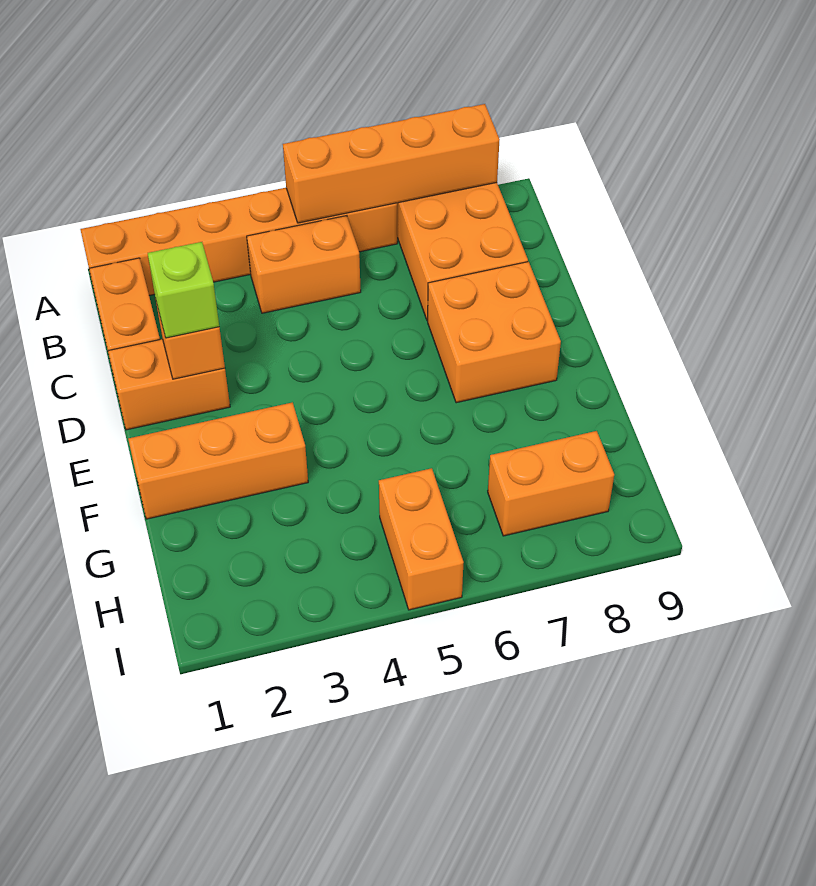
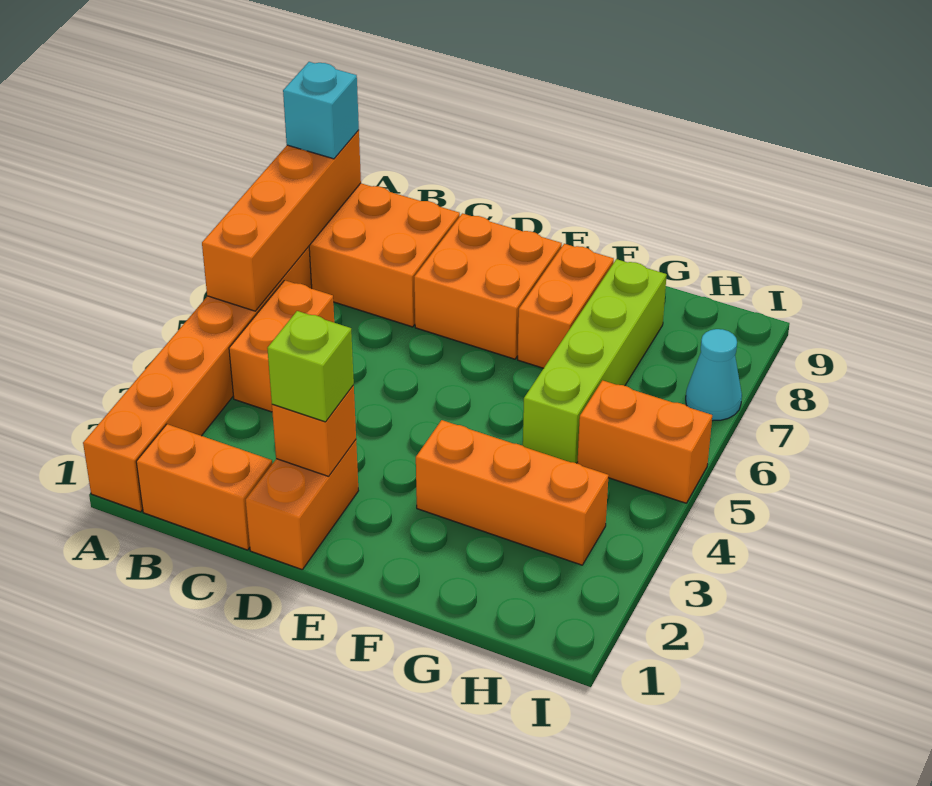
none -> cyan 1x1 brick [283,62,359,159]
orange 1x3 brick [128,402,308,519] -> orange 1x3 brick turned to [416,420,609,565]
none -> lime 1x4 brick [523,259,667,463]
orange 1x2 brick [488,431,614,536] -> orange 1x2 brick moved to [518,244,614,368]
none -> cyan 1x1 cone [686,329,742,421]

